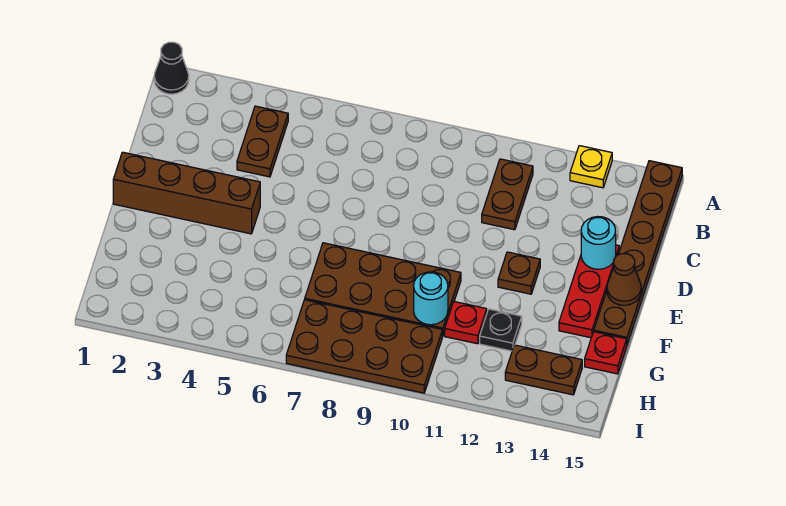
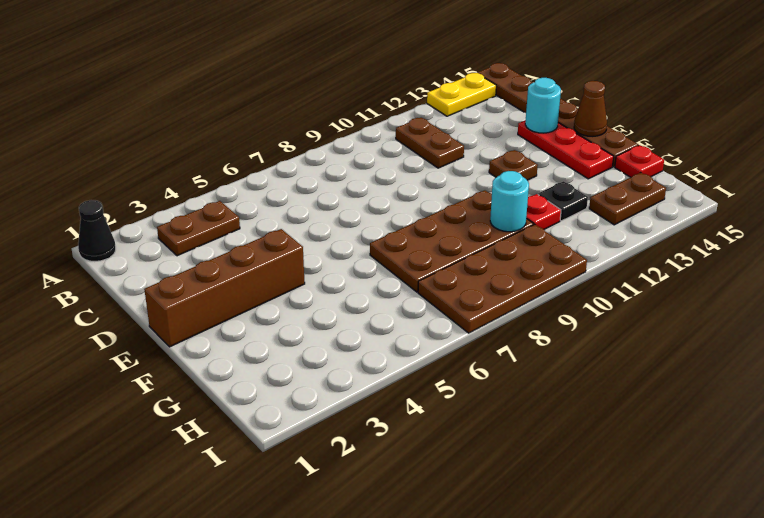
yellow 1x1 plate [570,146,612,188] -> yellow 1x2 plate [427,73,496,116]
brown 1x2 plate [237,106,288,177] -> brown 1x2 plate turned to [157,201,240,256]

